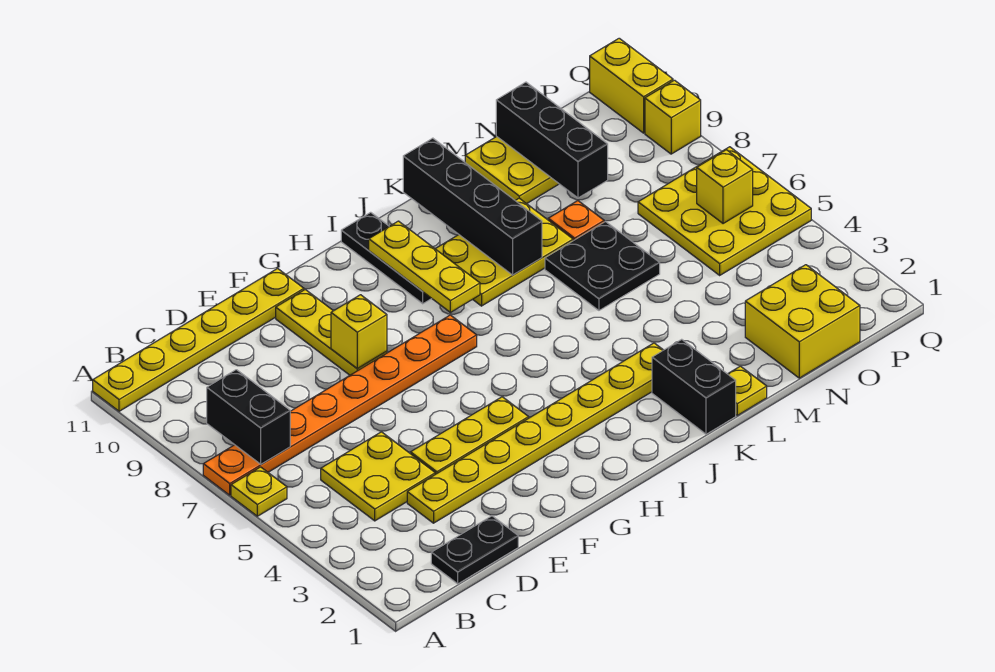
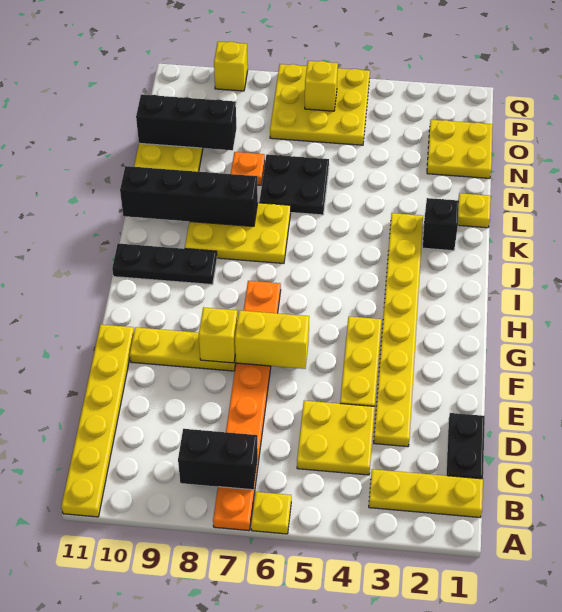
yellow 1x3 plate [369,221,480,312] -> yellow 1x3 plate moved to [369,469,483,517]
yellow 2x3 plate [436,198,573,306] -> yellow 2x3 plate turned to [185,203,291,263]
black 1x2 brick [652,339,736,434] -> black 1x1 brick [422,198,459,251]
yellow 2x2 brick [745,265,860,378] -> yellow 2x2 plate [427,120,493,178]
yellow 1x2 brick [590,38,673,133] -> yellow 1x2 brick moved to [235,310,309,369]

